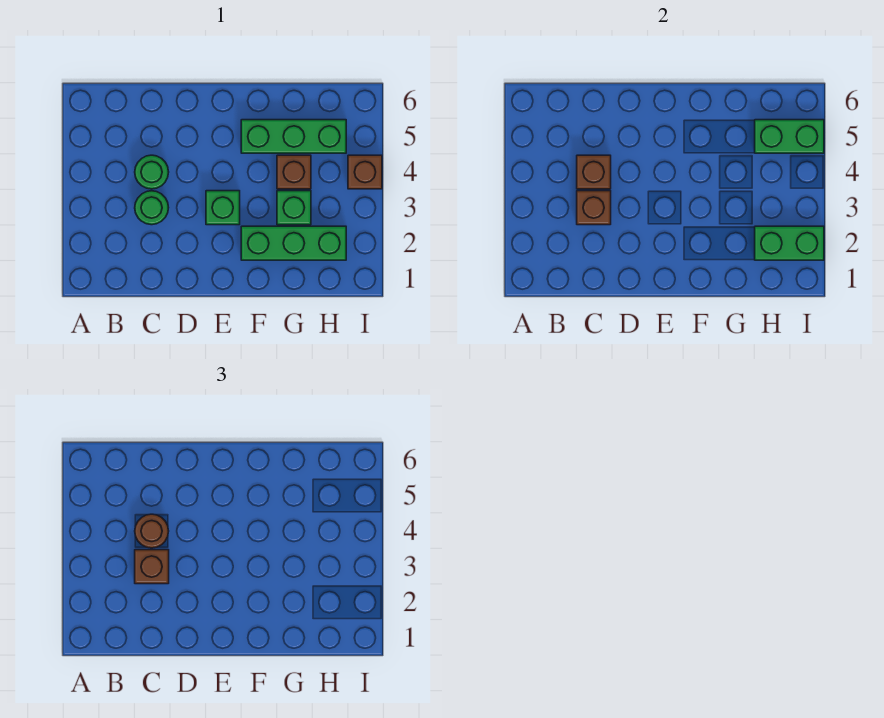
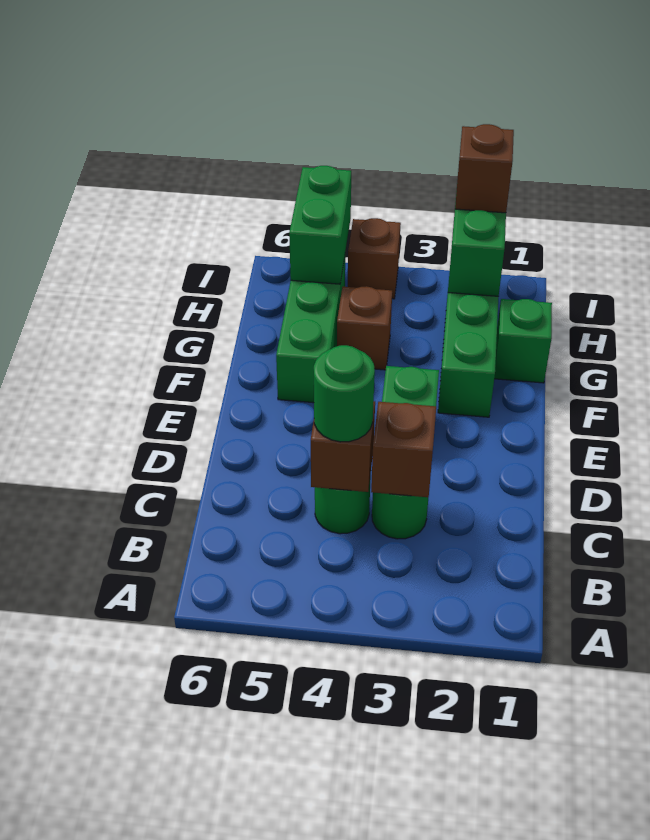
brown 1x1 brick [135,550,169,584] -> brown 1x1 brick moved to [455,124,514,213]
brown 1x1 round brick [135,514,169,548] -> green 1x1 round brick [314,345,375,442]
green 1x1 brick [277,191,311,225] -> green 1x1 brick moved to [494,299,552,383]

